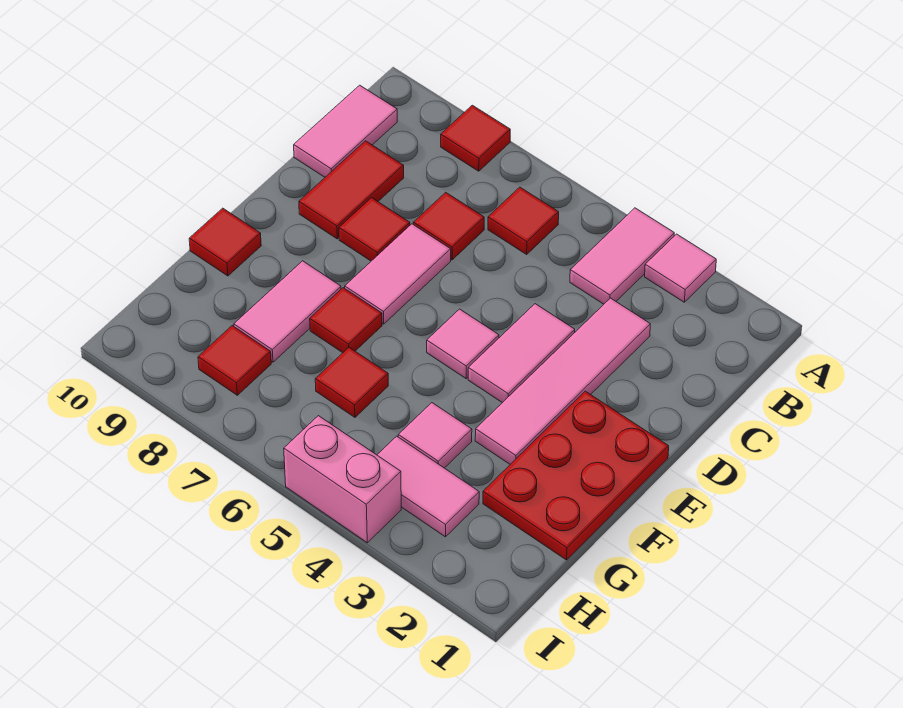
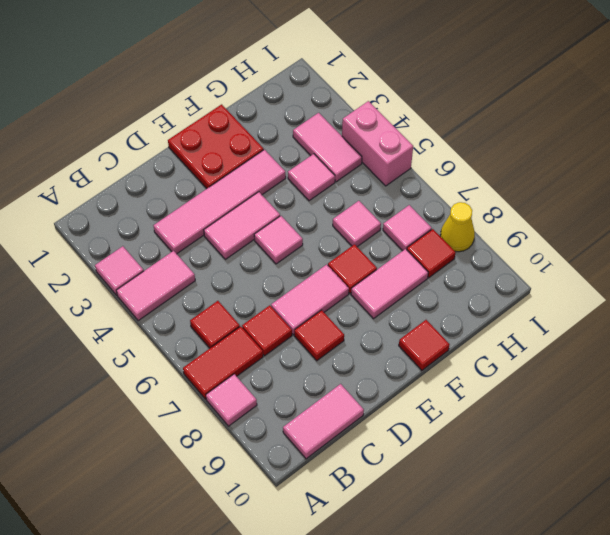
red 1x1 tile [441,105,510,171] -> pink 1x1 tile [206,374,257,426]
red 1x2 tile [299,141,404,239] -> red 1x2 tile moved to [183,326,263,399]
red 2x3 plate [483,391,669,560] -> red 2x2 plate [168,104,264,189]
red 1x1 tile [315,348,388,417] -> pink 1x1 tile [333,201,381,247]
none -> pink 1x1 tile [383,205,432,251]
none -> yellow 1x1 cone [440,202,475,252]

